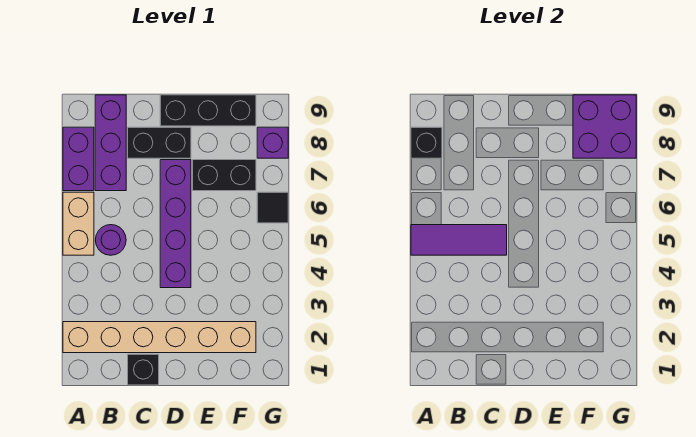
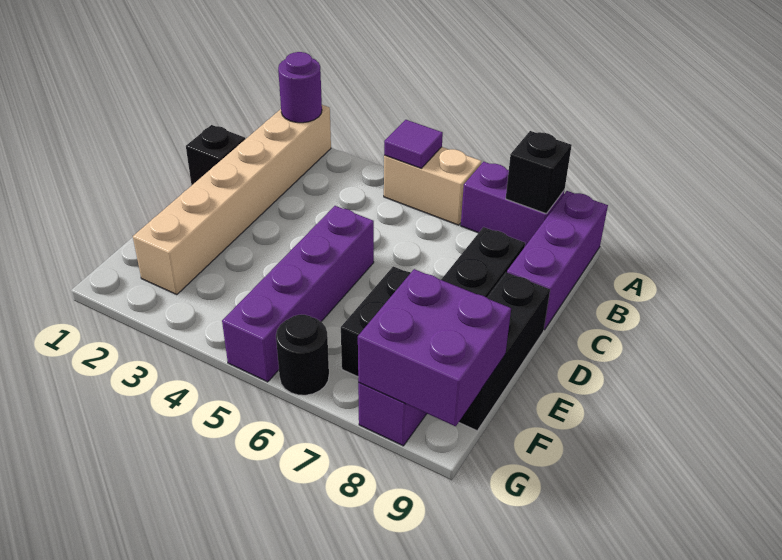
purple 1x3 tile [411,225,507,255] -> purple 1x1 tile [384,120,443,168]
purple 1x1 round brick [96,225,126,255] -> purple 1x1 round brick moved to [278,52,322,123]
purple 1x3 brick [95,95,126,191] -> purple 1x3 brick turned to [507,191,608,330]
purple 1x4 brick [160,160,191,288] -> purple 1x4 brick turned to [222,206,374,382]
black 1x1 tile [257,192,288,223] -> black 1x1 round brick [276,315,329,395]

